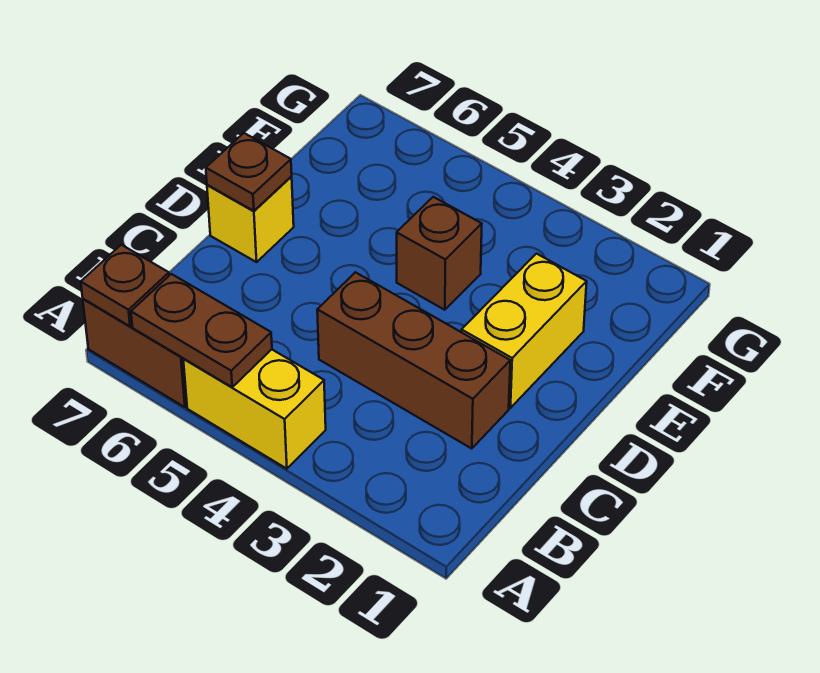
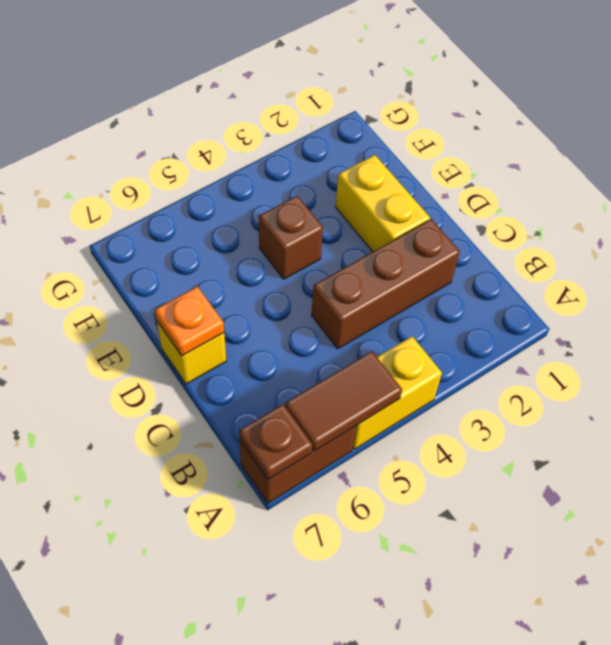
brown 1x2 plate [131,274,272,387] -> brown 1x2 tile [285,351,402,451]
brown 1x1 plate [206,133,292,211] -> orange 1x1 plate [155,286,224,356]

